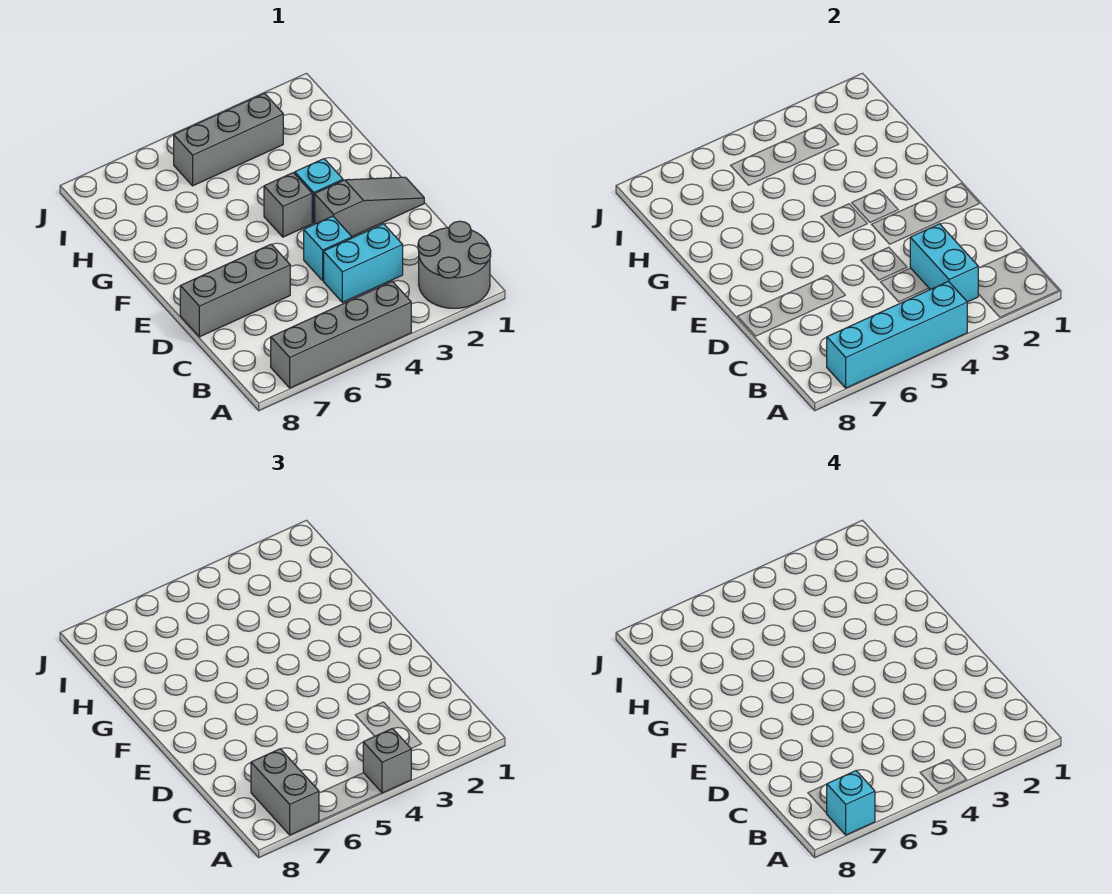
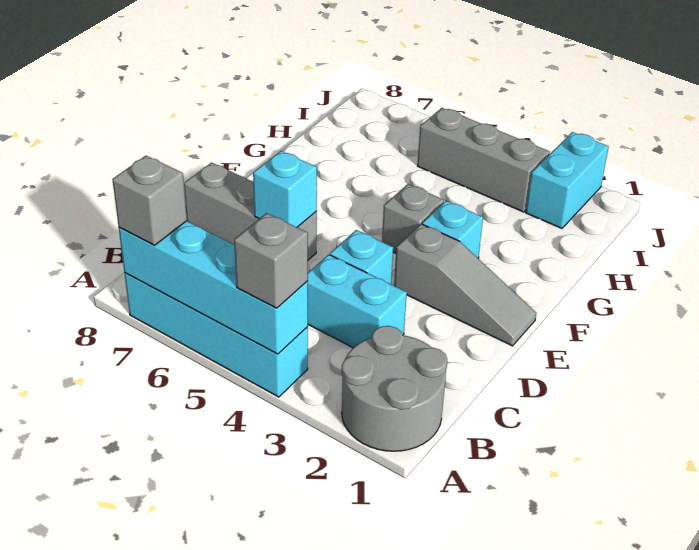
grey 1x4 brick [271,282,411,388] -> cyan 1x4 brick [124,273,308,397]
grey 1x2 brick [251,749,319,835] -> grey 1x1 brick [112,156,187,245]
cyan 1x1 brick [827,771,875,835] -> cyan 1x1 brick moved to [253,151,317,227]
cyan 1x2 brick [910,224,978,302] -> cyan 1x2 brick moved to [526,132,609,228]

